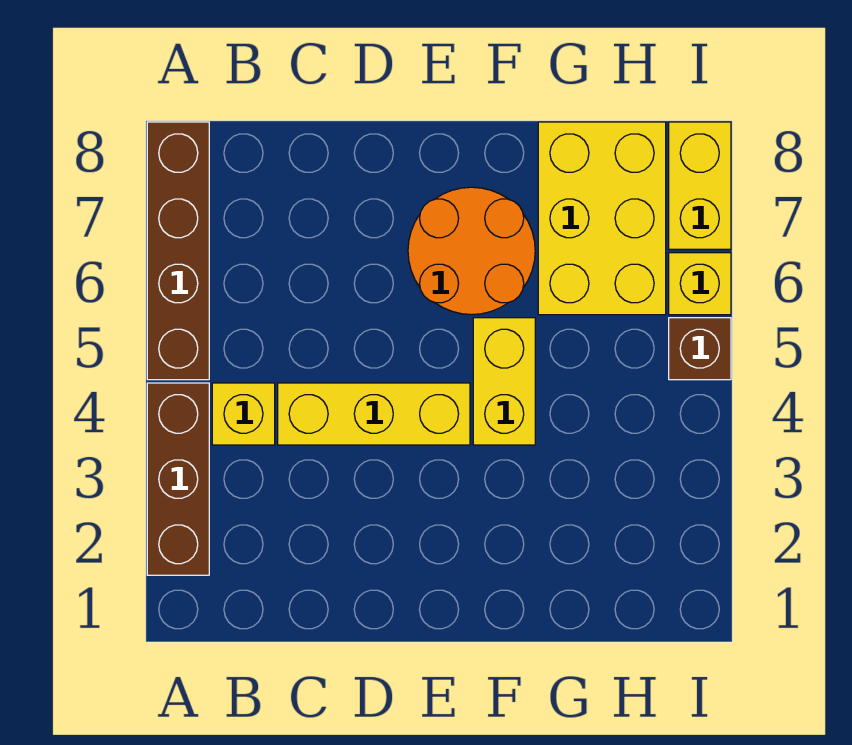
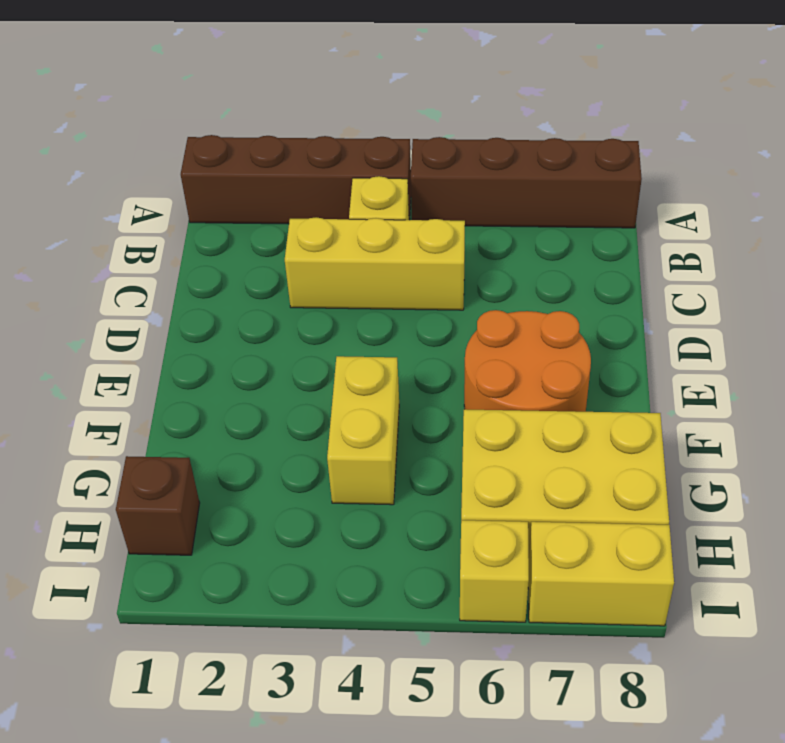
brown 1x3 brick [147,383,209,575] -> brown 1x4 brick [181,135,411,224]
yellow 1x3 brick [278,383,470,445] -> yellow 1x3 brick turned to [285,217,465,310]
yellow 1x2 brick [473,318,535,445] -> yellow 1x2 brick turned to [327,356,399,505]
brown 1x1 brick [669,318,731,380] -> brown 1x1 brick moved to [116,456,200,555]

